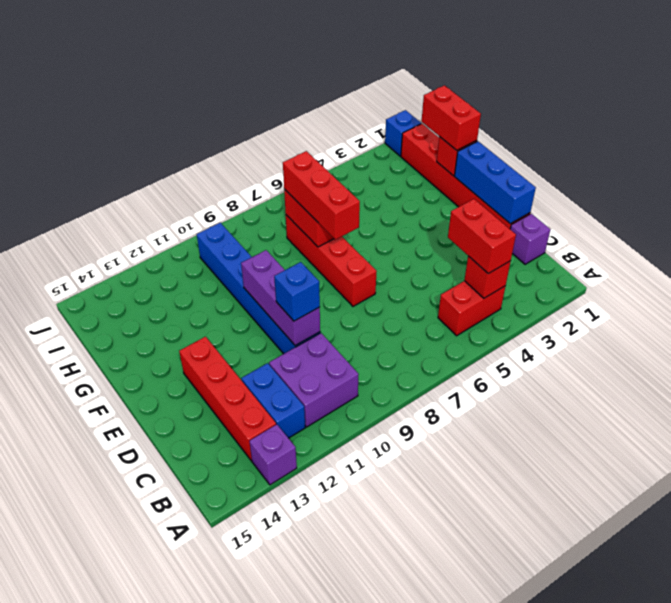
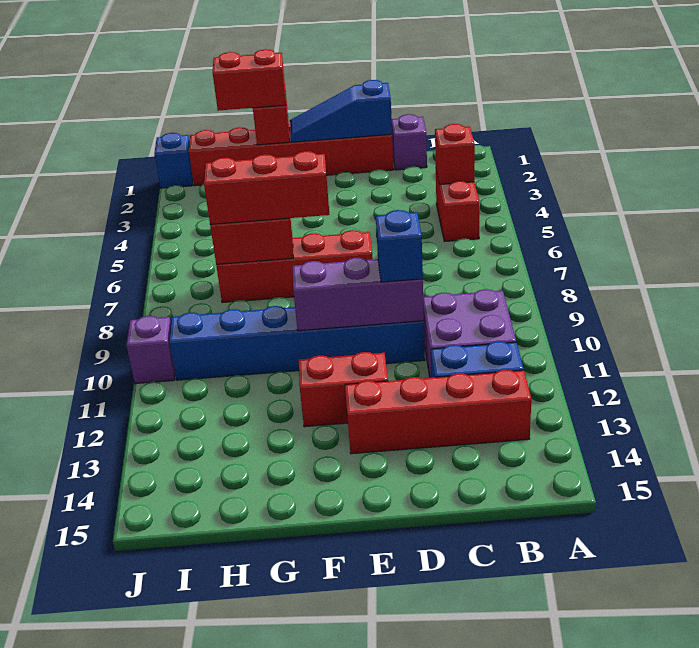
purple 1x1 brick [249,424,297,485] -> purple 1x1 brick moved to [126,316,175,384]
red 1x2 brick [448,199,516,274] -> red 1x2 brick moved to [299,352,388,427]
blue 1x3 brick [454,141,536,224] -> blue 1x3 slope [290,80,392,142]

